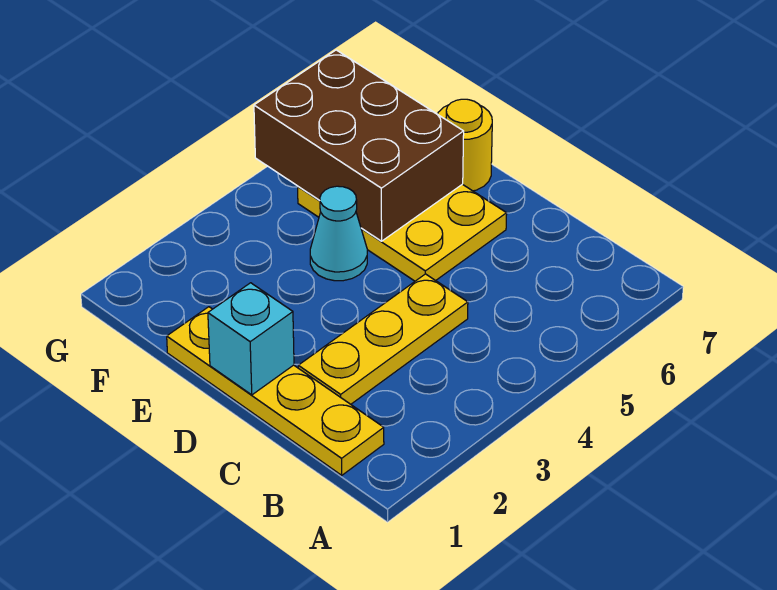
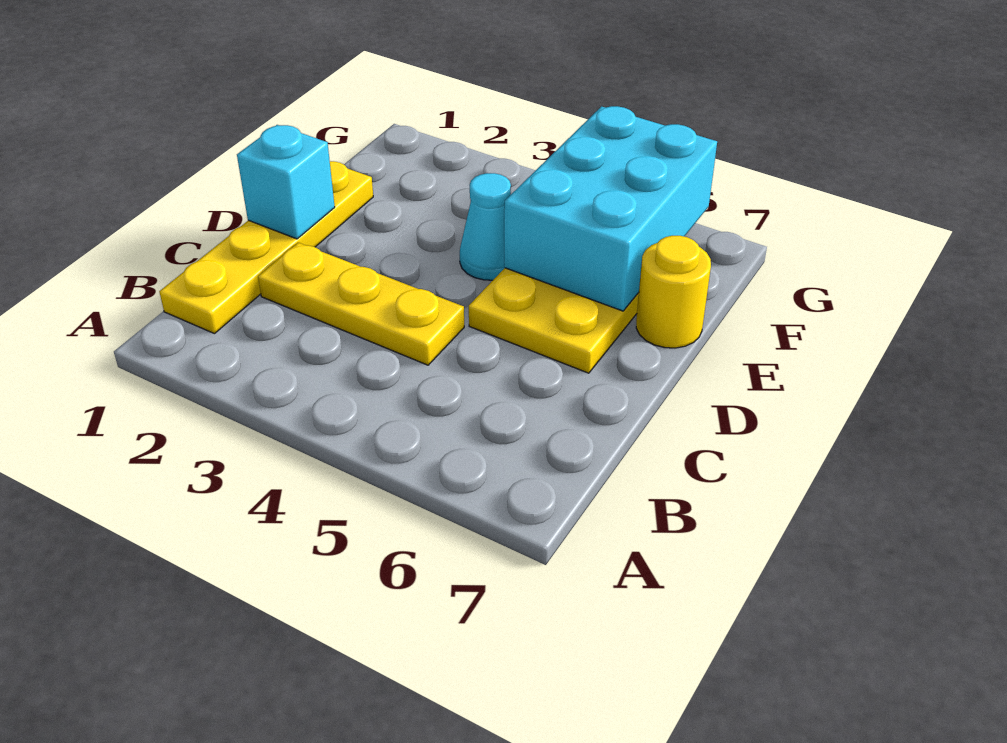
brown 2x3 brick [254,50,464,241] -> cyan 2x3 brick [504,106,717,311]

